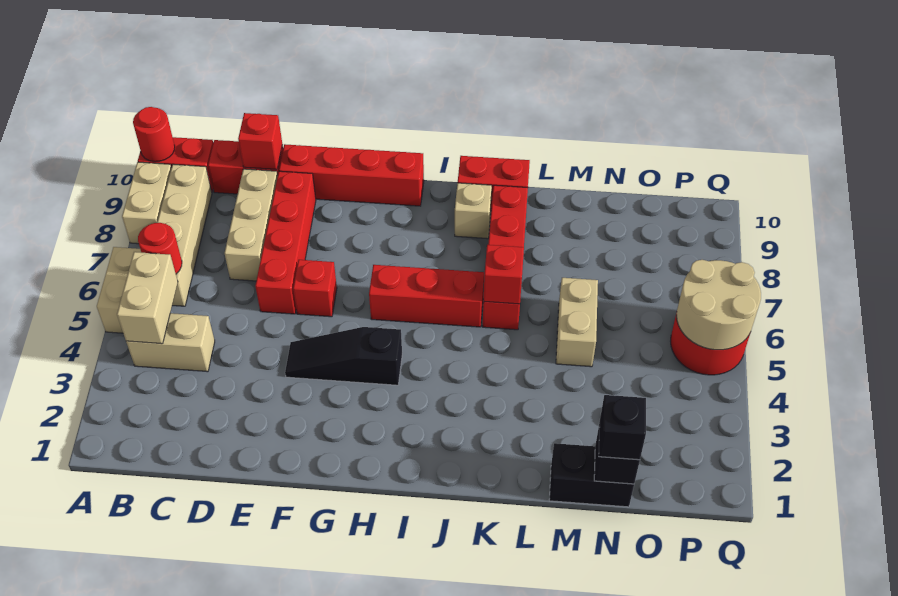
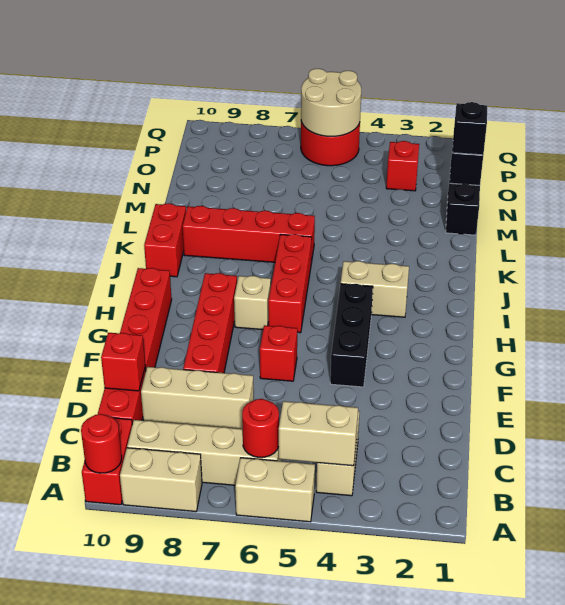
red 1x4 brick [255,171,316,314] -> red 1x4 brick turned to [183,273,237,373]
black 1x3 slope [285,327,402,385] -> black 1x3 brick [330,284,373,387]
tan 1x1 brick [455,183,492,239] -> tan 1x1 brick moved to [234,276,271,330]
red 1x1 brick [484,245,524,304] -> red 1x1 brick moved to [386,141,419,191]
tan 1x2 brick [556,278,598,367] -> tan 1x2 brick moved to [341,261,409,317]

